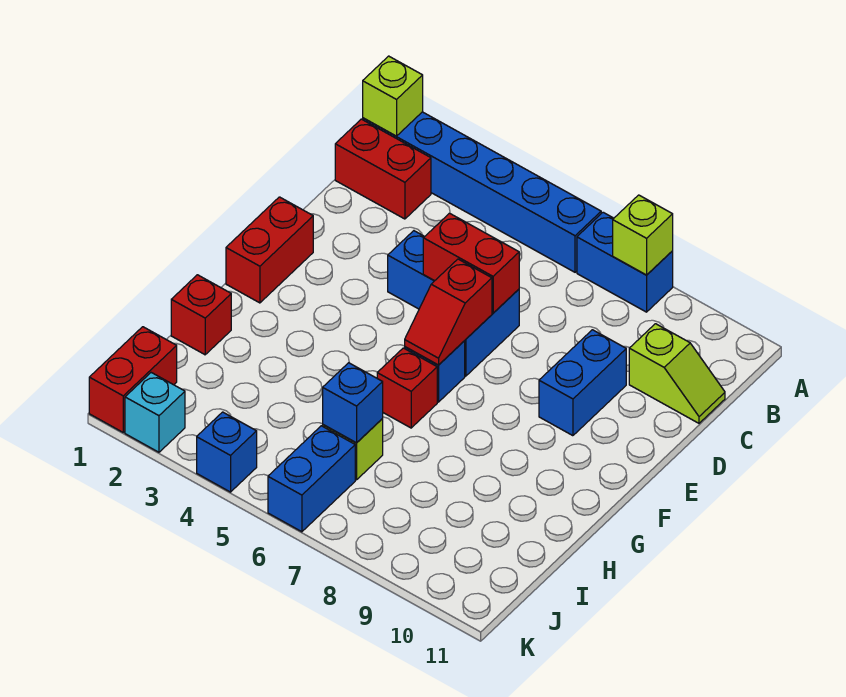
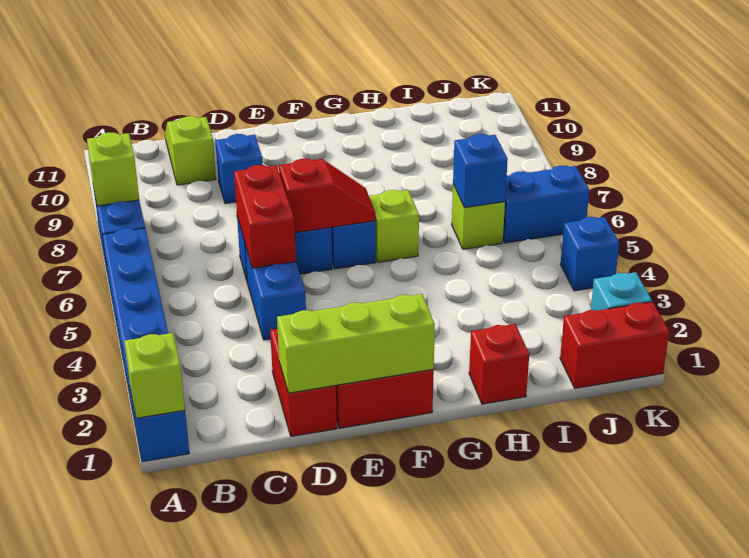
red 1x2 brick [335,119,431,219] -> red 1x2 brick moved to [270,329,337,436]
none -> lime 1x3 brick [277,294,435,393]
blue 1x2 brick [539,330,626,436] -> blue 1x1 brick [215,134,263,204]
red 1x1 brick [377,348,437,428] -> lime 1x1 brick [369,190,419,262]

